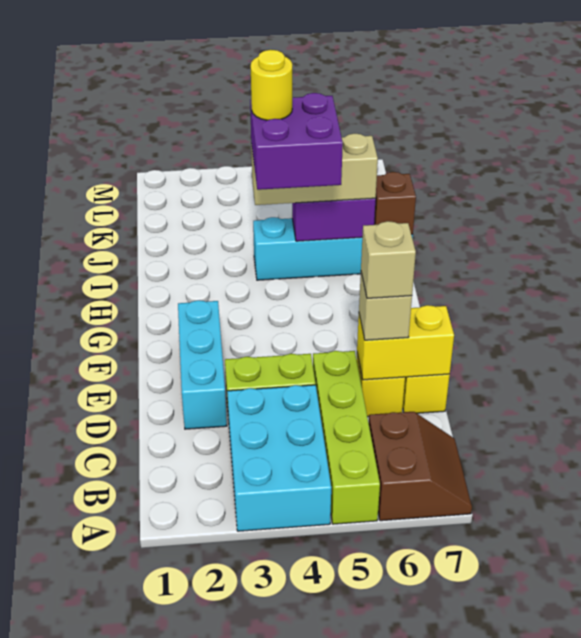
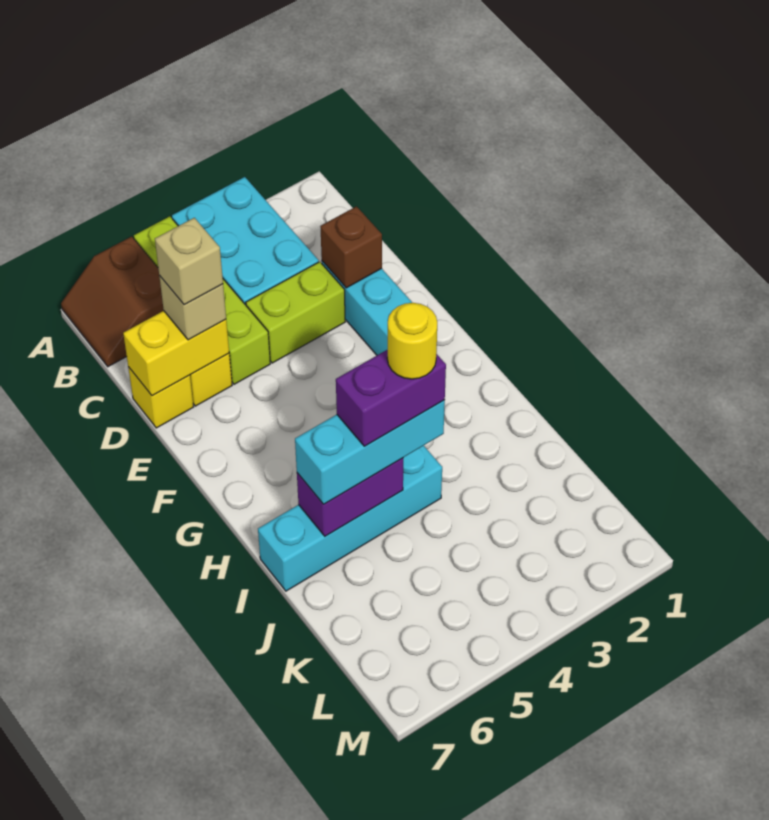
purple 2x2 brick [250,93,343,190] -> purple 1x2 brick [336,350,446,446]
tan 1x3 brick [251,134,378,205] -> cyan 1x3 brick [295,400,445,504]
brown 1x1 brick [374,172,416,235] -> brown 1x1 brick moved to [320,206,382,288]

